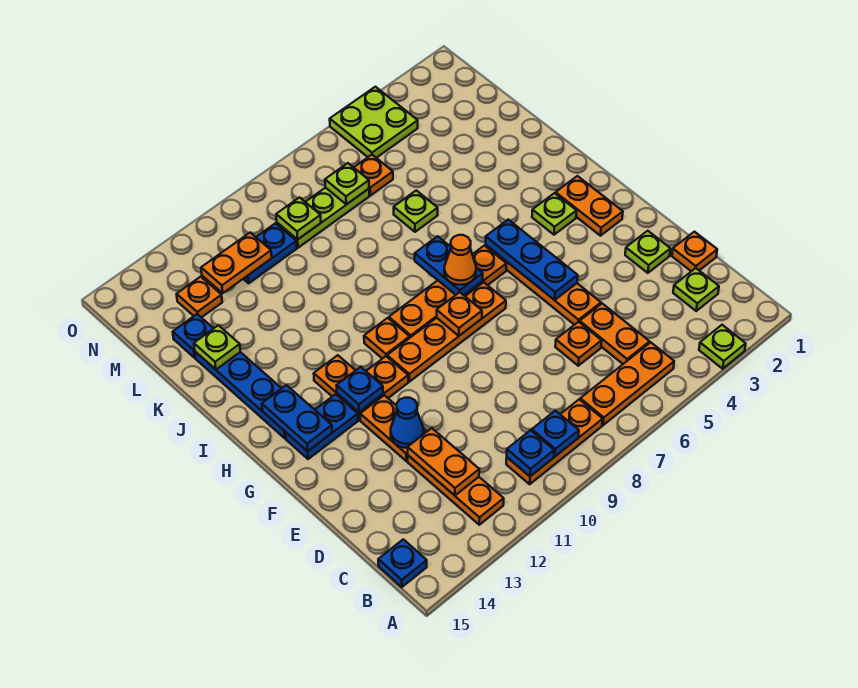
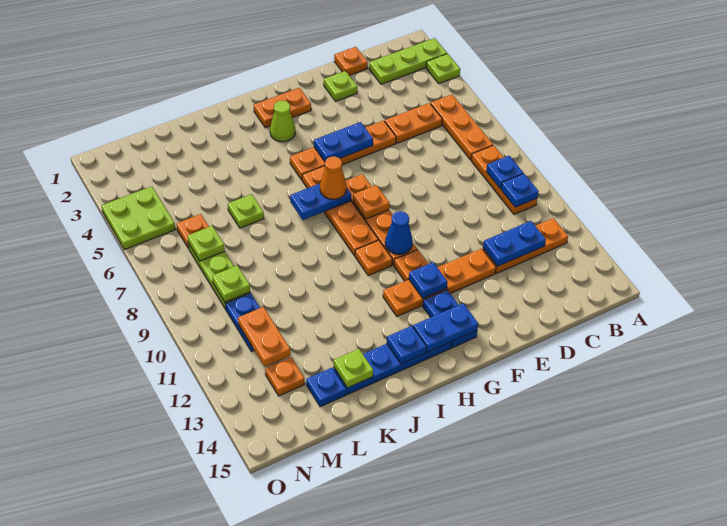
blue 1x1 plate [378,539,427,587] -> blue 1x1 plate moved to [387,326,427,364]
lime 1x1 plate [673,268,719,311] -> lime 1x3 plate [369,38,447,84]
orange 1x2 plate [408,428,479,496] -> blue 1x2 plate [483,221,546,266]
orange 1x1 plate [555,322,601,366] -> none
blue 1x1 cone [391,398,424,448] -> blue 1x1 cone moved to [385,211,413,254]
blue 1x3 plate [486,220,578,300] -> blue 1x2 plate [314,122,373,162]
lime 1x1 plate [532,193,576,235] -> lime 1x1 cone [270,100,295,142]

